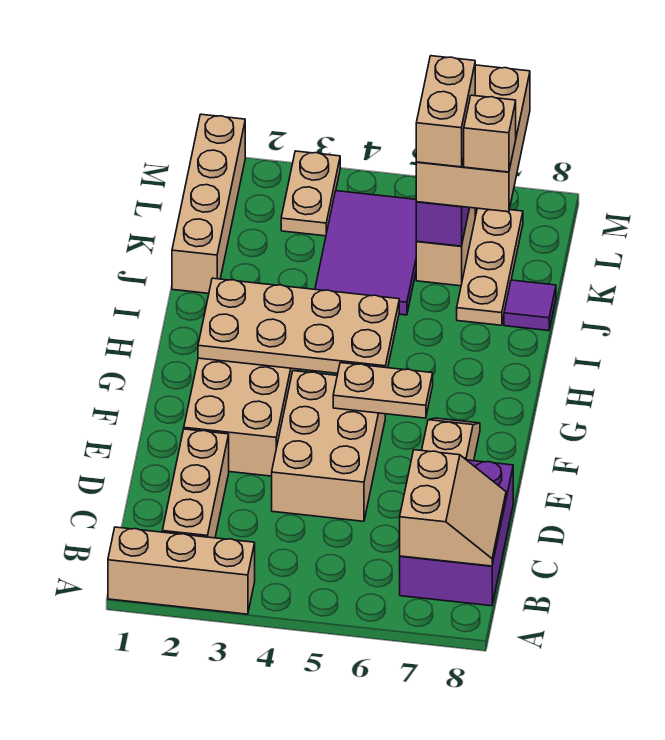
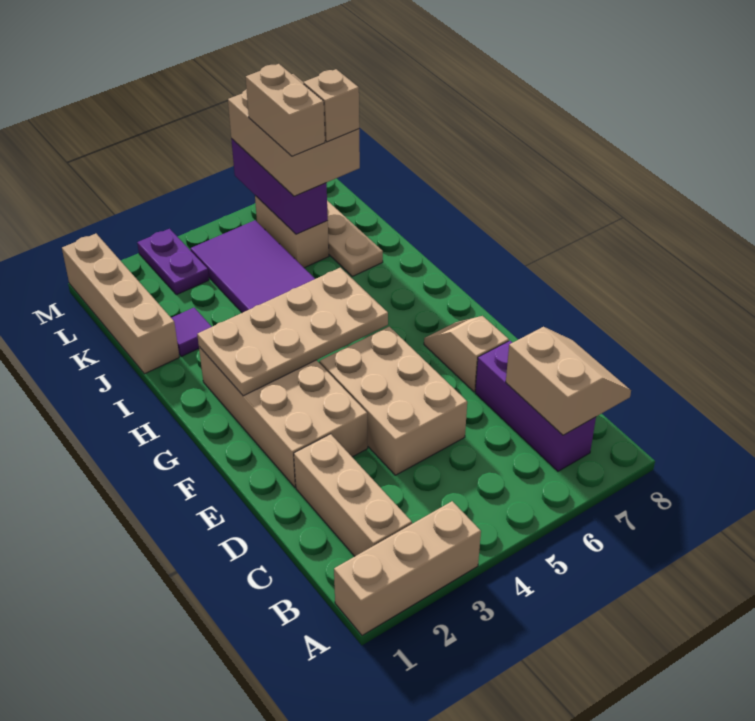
purple 2x3 brick [400,460,513,606] -> purple 1x3 brick [475,341,596,471]
tan 1x2 plate [333,363,433,418] -> none
purple 1x1 tile [504,280,556,331] -> purple 1x1 tile moved to [172,308,212,357]
tan 1x2 plate [281,151,340,236] -> purple 1x2 plate [137,229,209,295]

